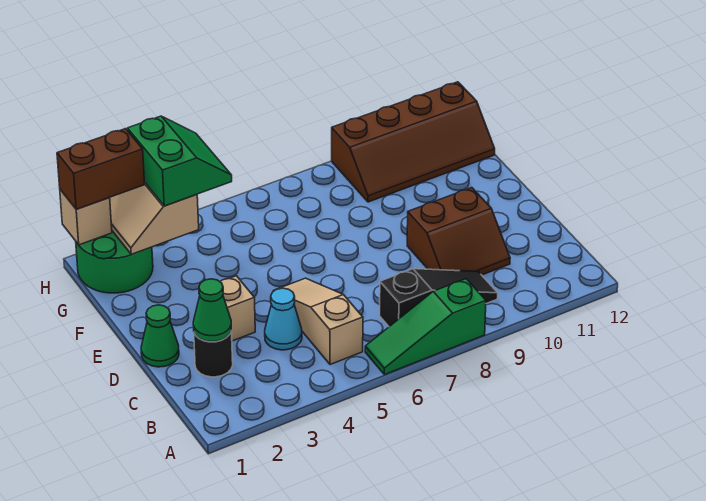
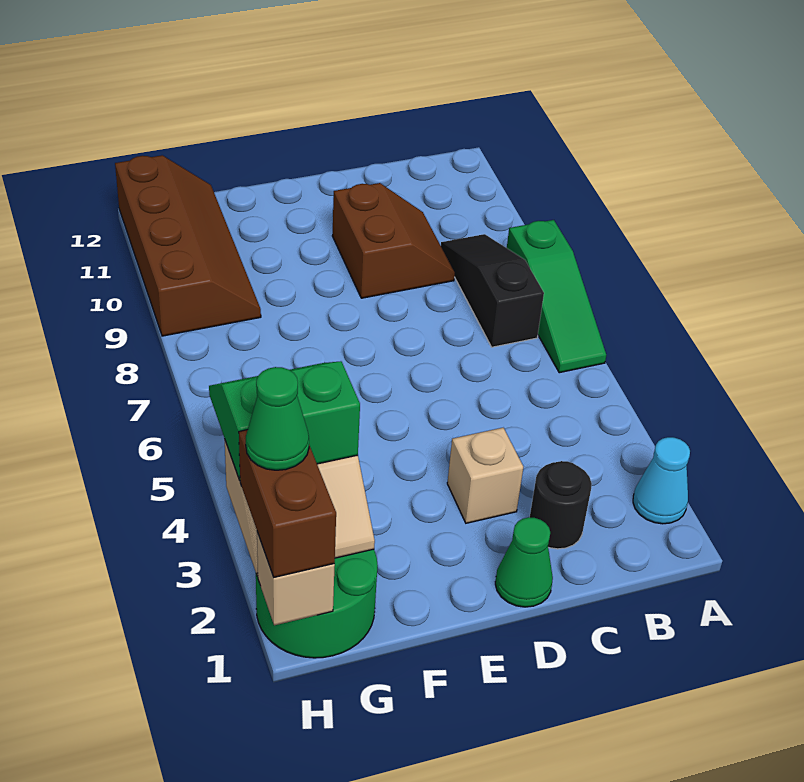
tan 1x3 slope [274,278,363,365] -> none
green 1x1 cone [193,279,231,342] -> green 1x1 cone moved to [246,367,309,470]
cyan 1x1 cone [265,288,302,350] -> cyan 1x1 cone moved to [633,437,690,524]

